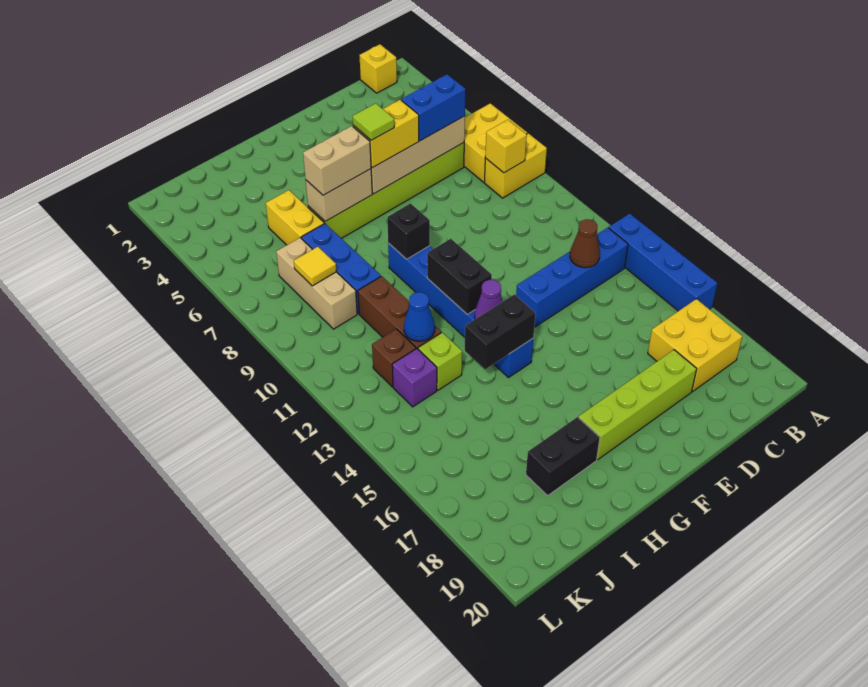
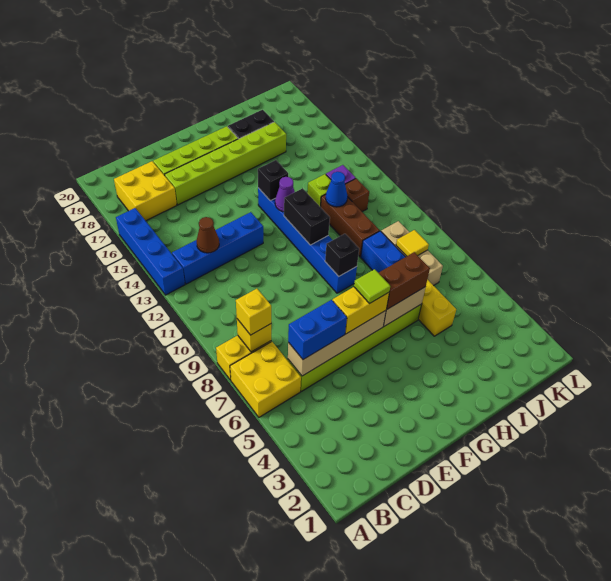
yellow 1x1 brick [359,44,397,93] -> yellow 1x1 brick moved to [236,289,271,335]
none -> lime 1x6 brick [164,122,286,205]
tan 1x2 brick [303,126,371,195] -> brown 1x2 brick [379,252,430,309]
black 1x2 brick [465,294,535,369] -> black 1x1 brick [258,160,288,201]

